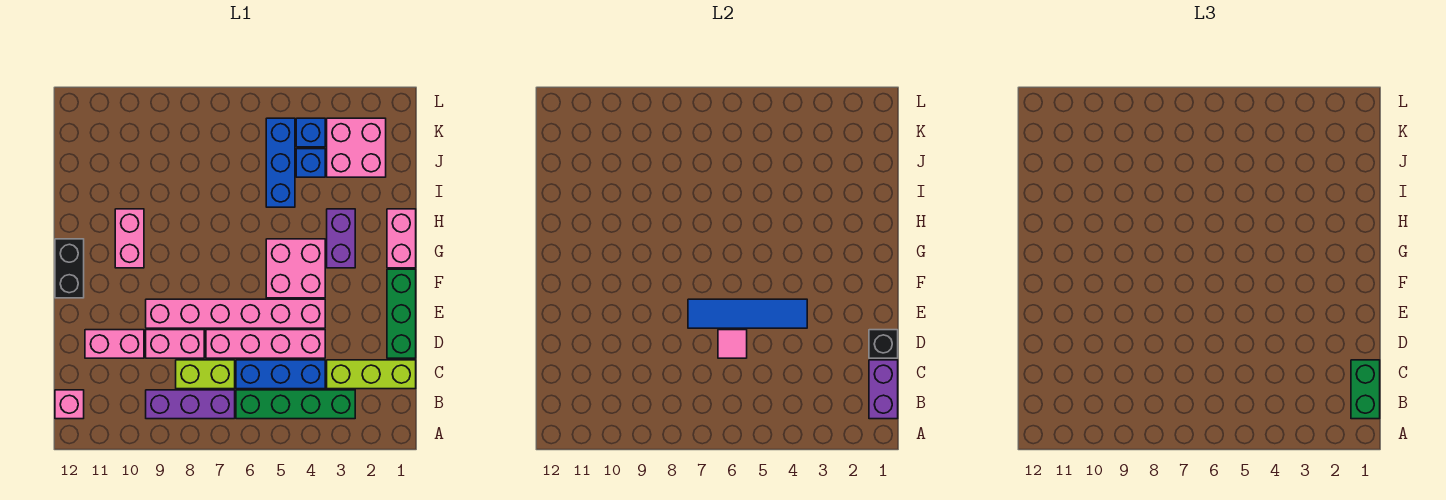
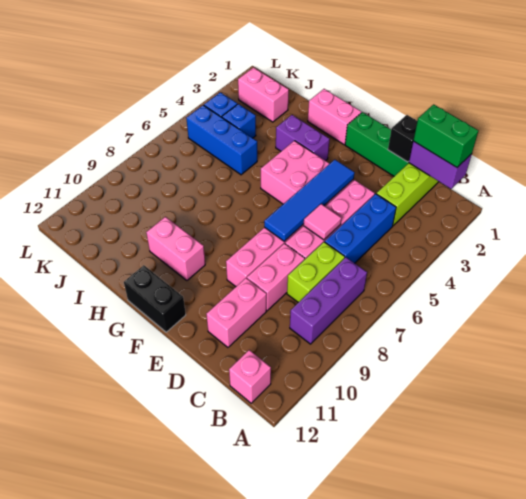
green 1x4 brick [236,390,355,419] -> none
pink 2x2 brick [327,118,386,177] -> pink 1x2 brick [238,68,289,122]

